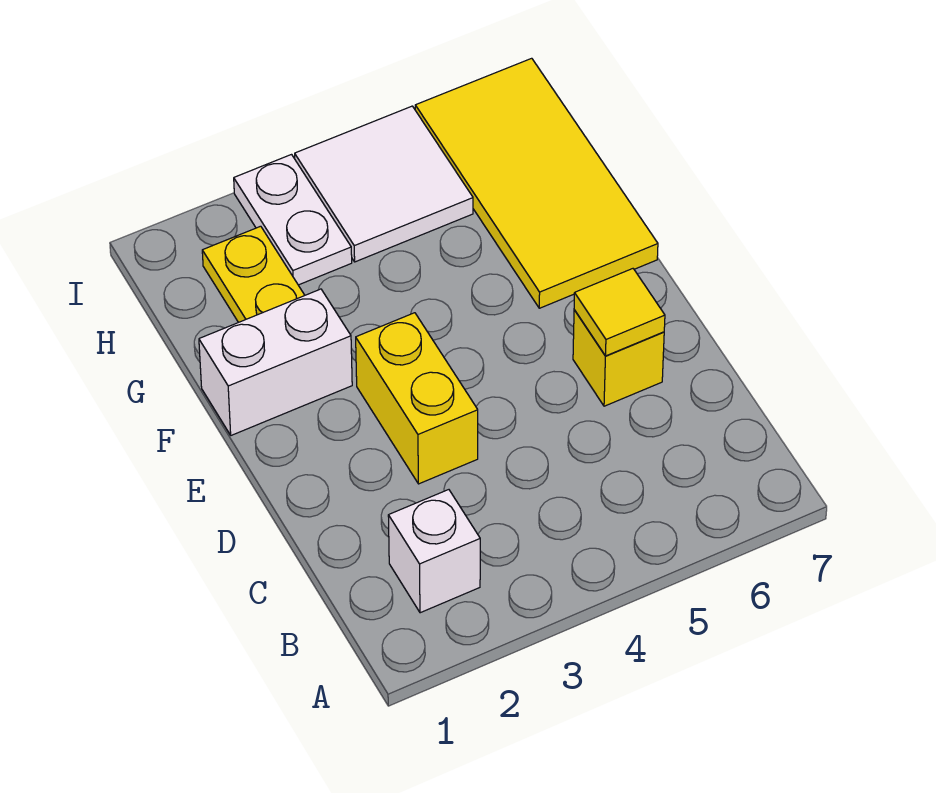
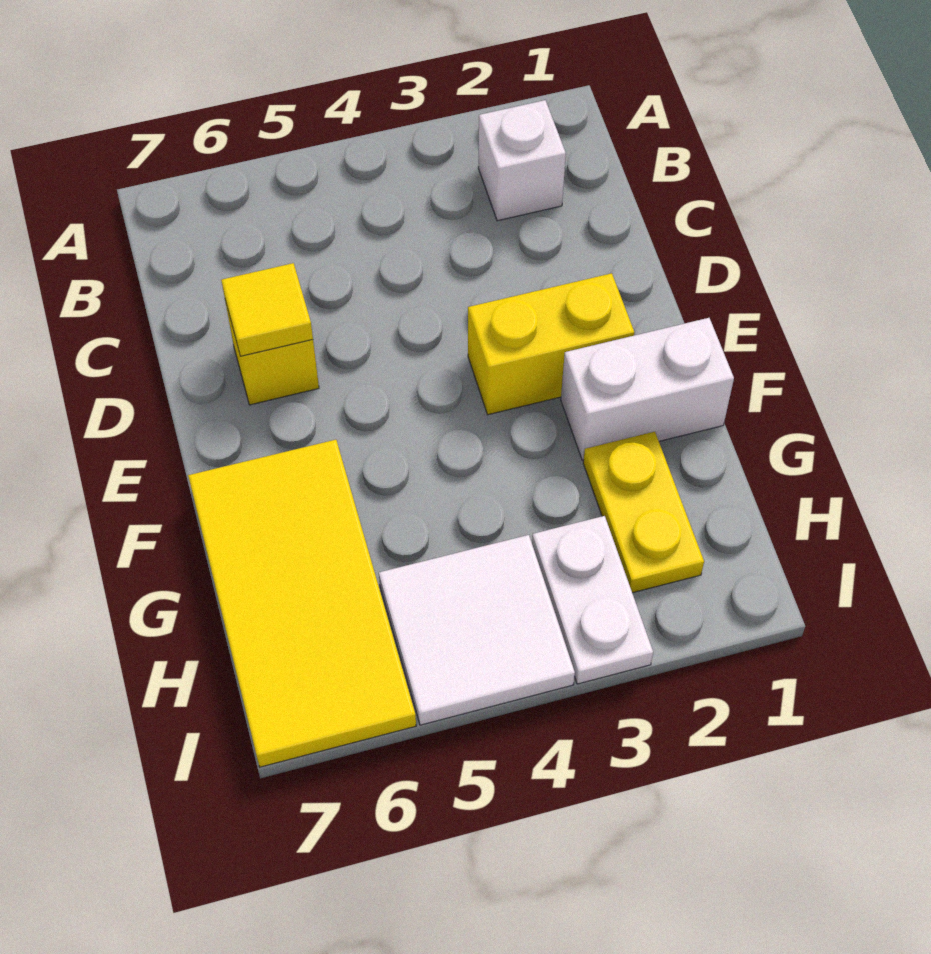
yellow 1x2 brick [356,313,478,484] -> yellow 1x2 brick turned to [468,273,634,415]

